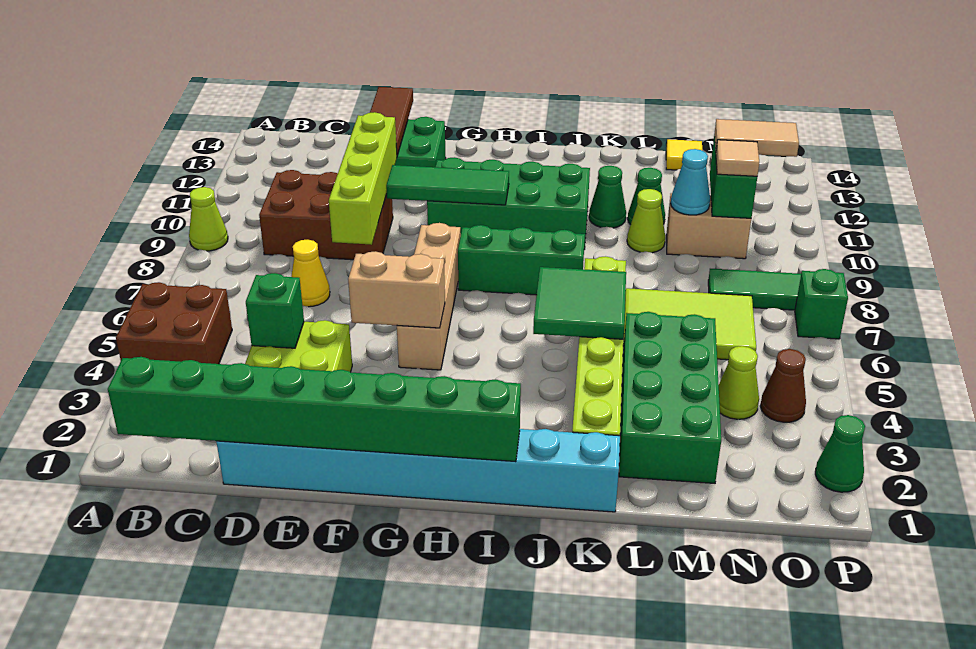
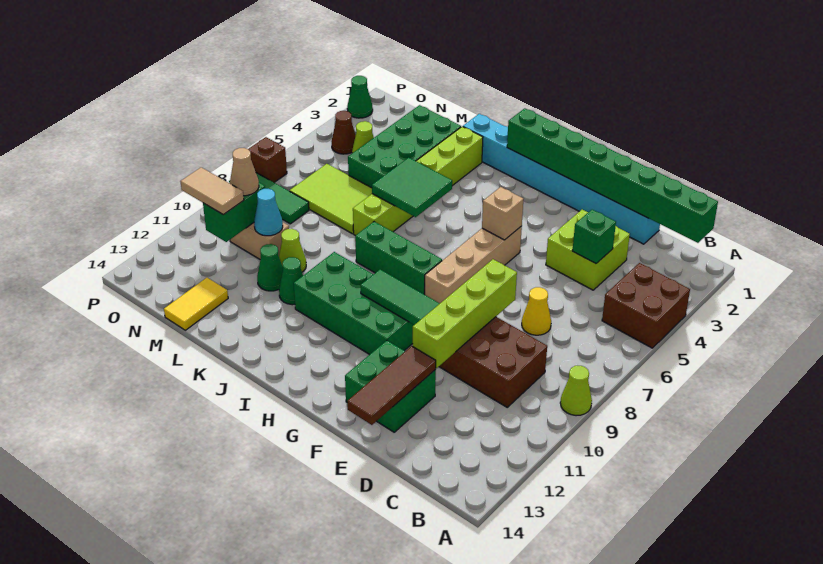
tan 1x2 brick [348,251,445,328] -> tan 1x1 brick [482,187,523,240]
yellow 1x1 tile [666,139,702,170] -> yellow 1x2 tile [164,278,228,330]
tan 1x1 tile [716,140,759,176] -> tan 1x1 cone [230,148,259,196]
green 1x1 brick [795,269,848,339] -> brown 1x1 brick [248,137,287,182]

